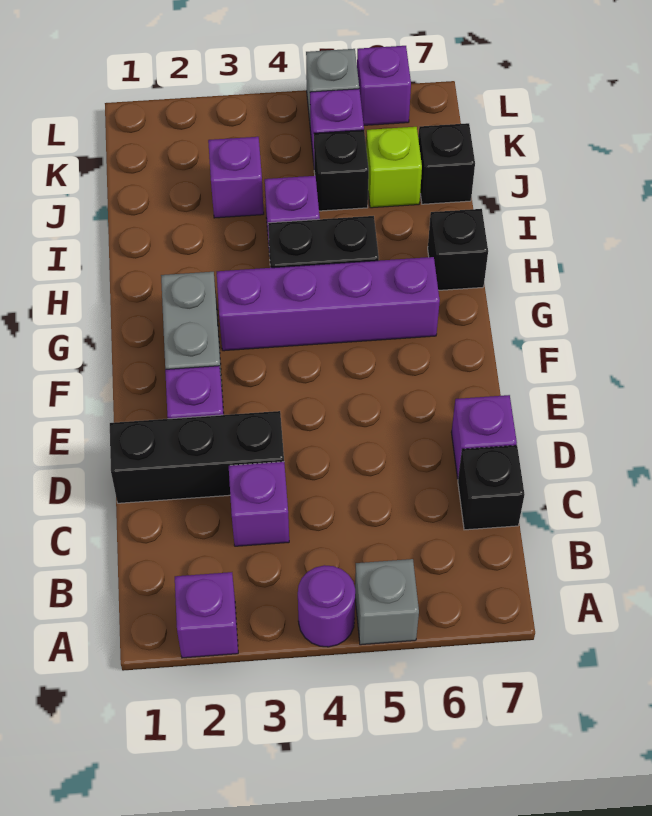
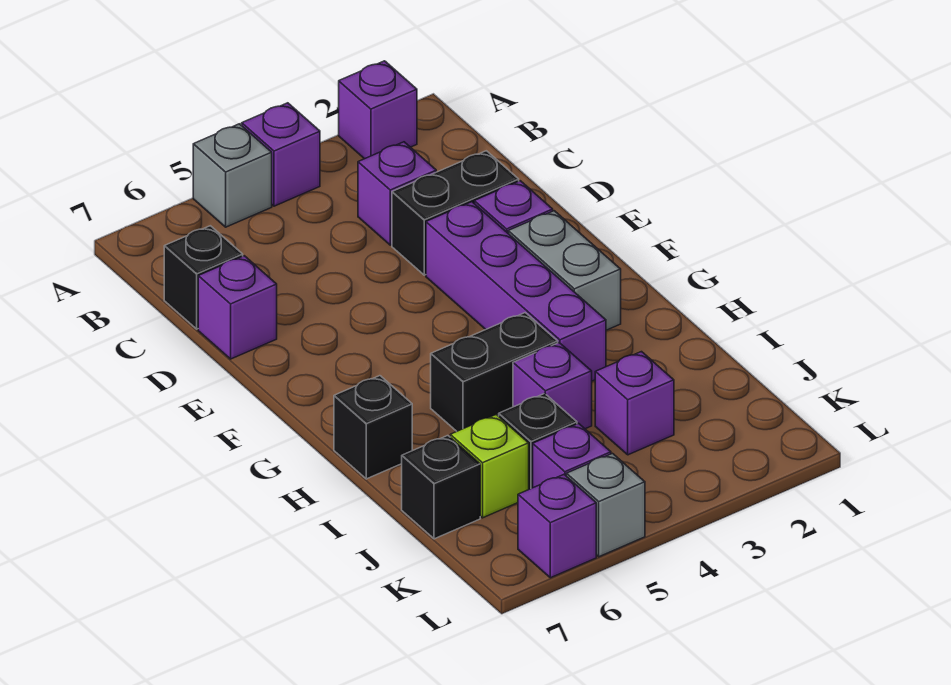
purple 1x1 round brick [298,565,355,647] -> purple 1x1 brick [242,103,320,206]
black 1x3 brick [110,411,284,503] -> black 1x2 brick [392,151,519,275]
purple 1x4 brick [217,257,440,351] -> purple 1x4 brick turned to [426,202,606,381]

